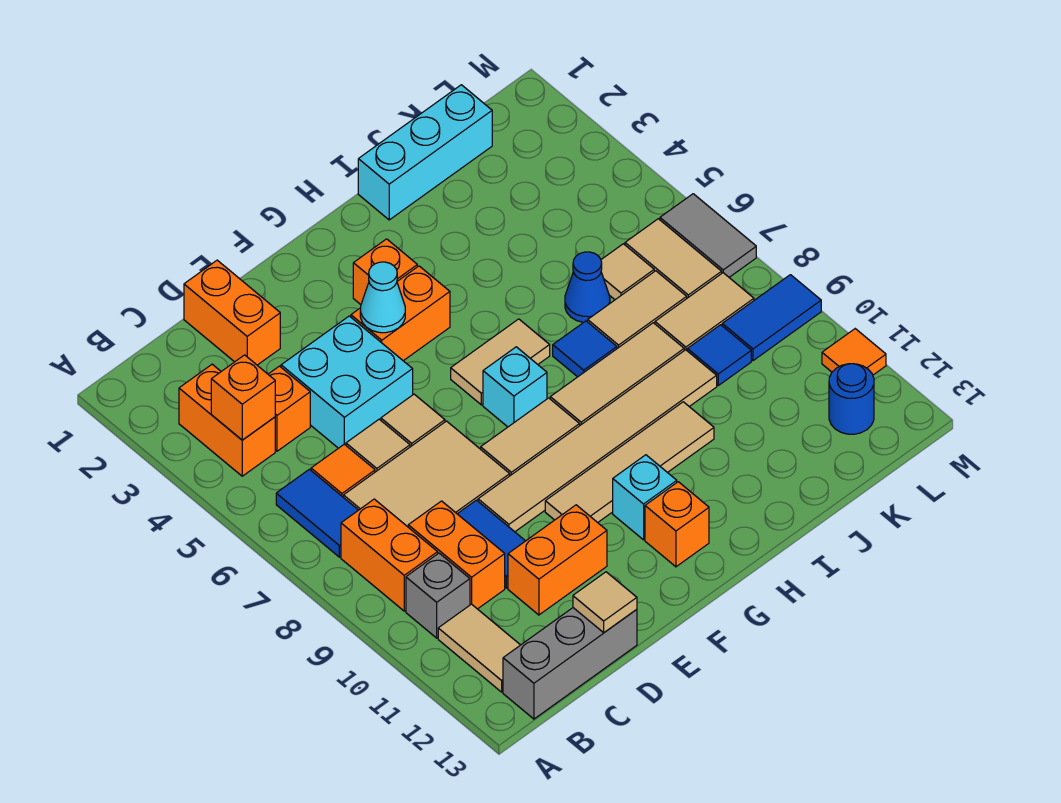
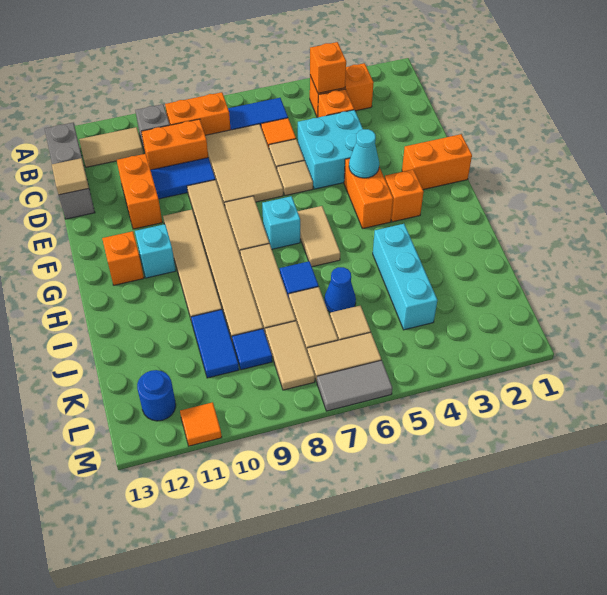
orange 1x2 brick [184,260,280,365] -> orange 1x2 brick moved to [402,134,472,190]
cyan 1x3 brick [358,85,492,220] -> cyan 1x3 brick moved to [373,224,437,330]
blue 1x2 tile [722,275,821,361] -> blue 1x2 tile moved to [191,310,239,378]

